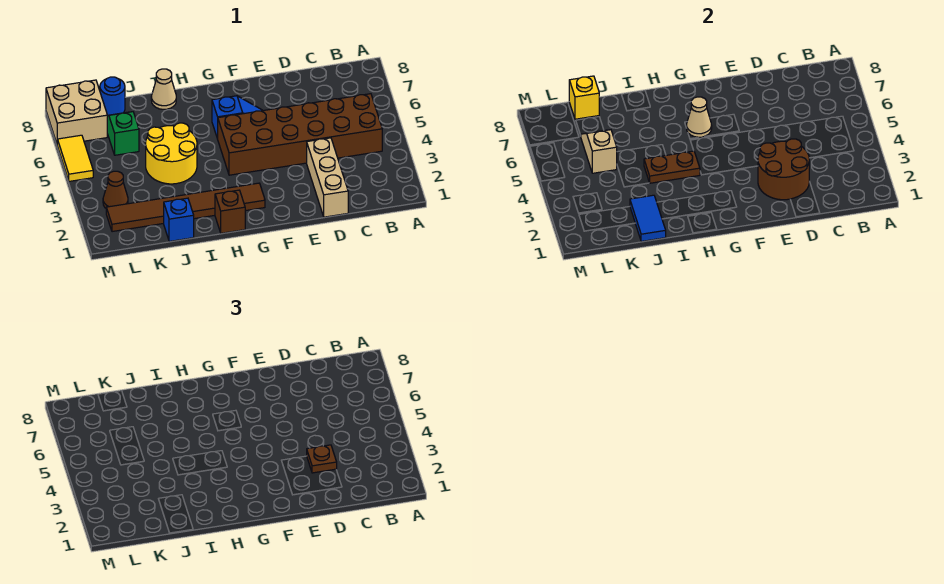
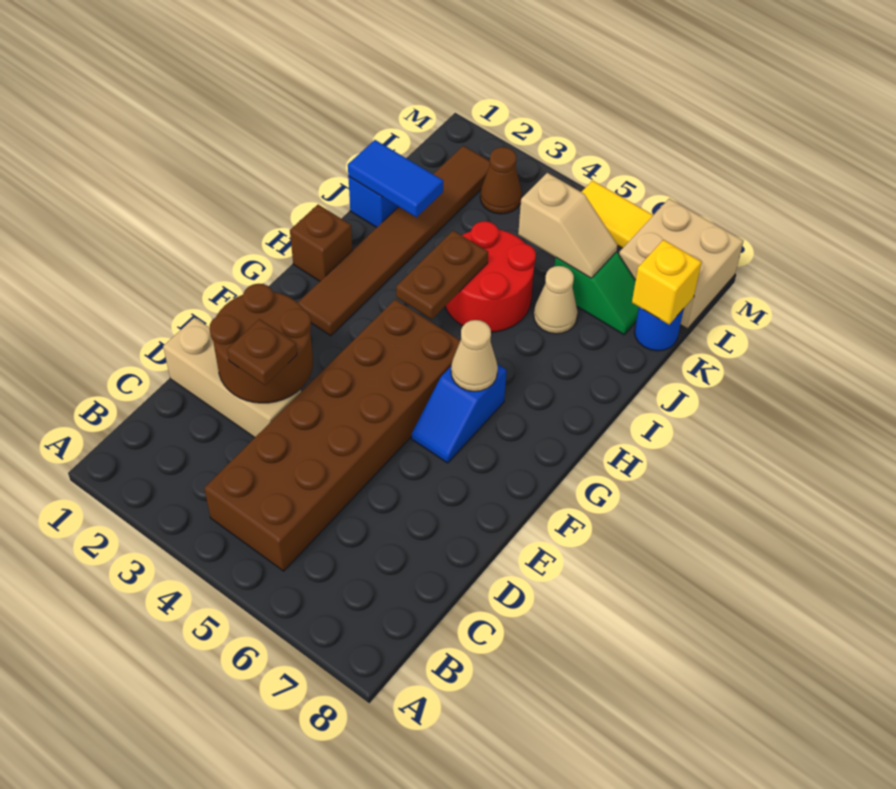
yellow 2x2 round brick [146,123,197,184] -> red 2x2 round brick [445,221,536,332]
tan 1x1 cone [151,69,176,109] -> tan 1x1 cone moved to [534,266,578,334]

